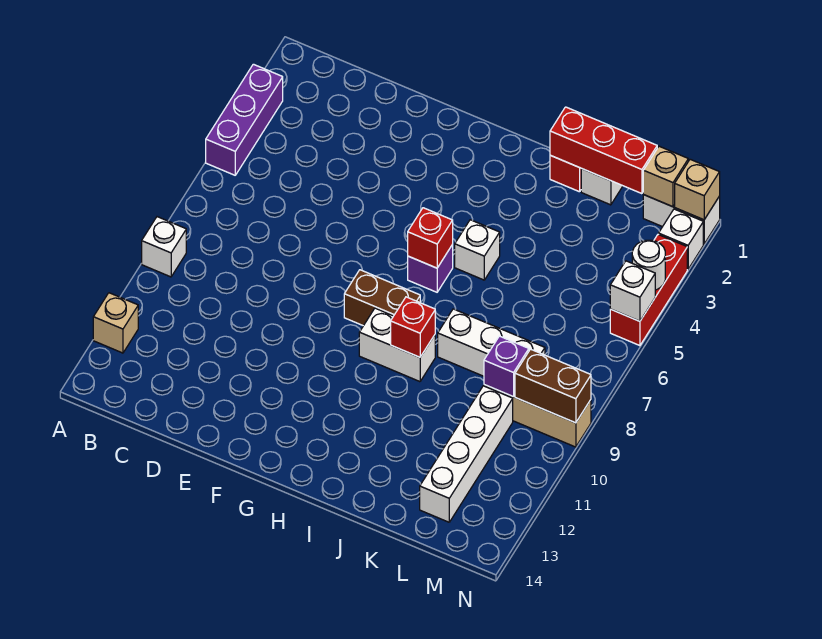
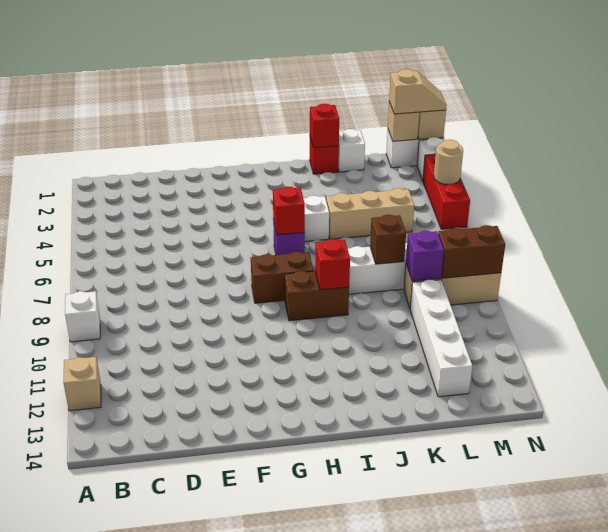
purple 1x3 brick [206,64,283,175] -> none
white 1x2 brick [359,308,435,382] -> brown 1x2 brick [285,271,349,321]
red 1x3 brick [550,107,657,194] -> red 1x1 brick [310,104,339,148]
none -> tan 1x3 brick [326,188,414,239]
none -> brown 1x1 brick [370,215,406,264]
none -> tan 1x2 slope [389,69,446,114]
white 1x1 round brick [632,240,665,290] -> tan 1x1 round brick [434,140,463,184]
white 1x1 brick [610,261,655,321] -> none

